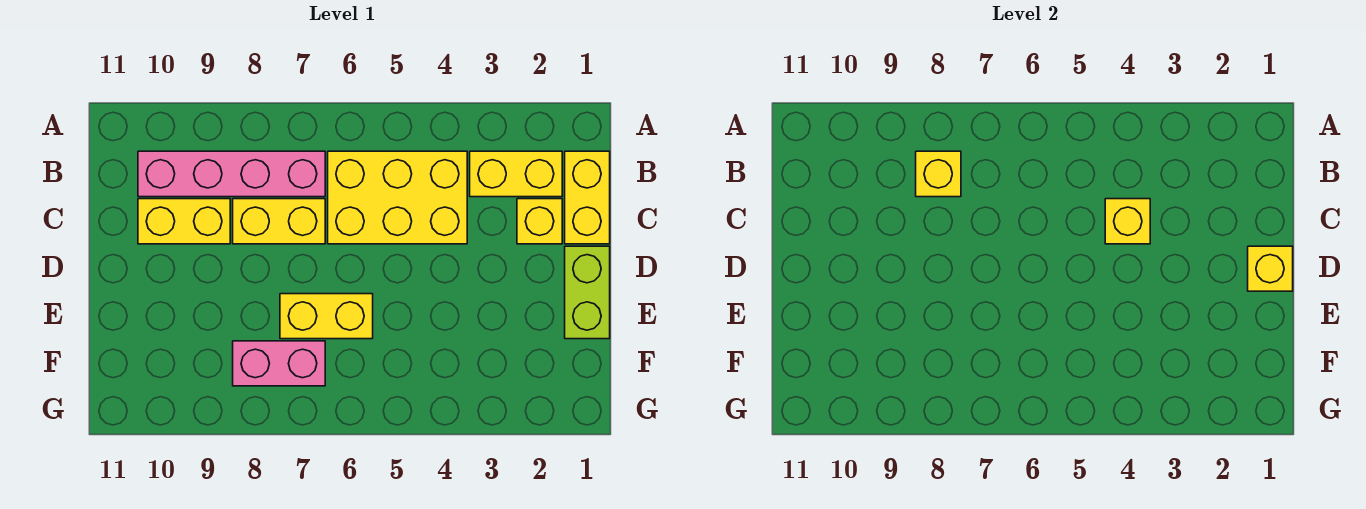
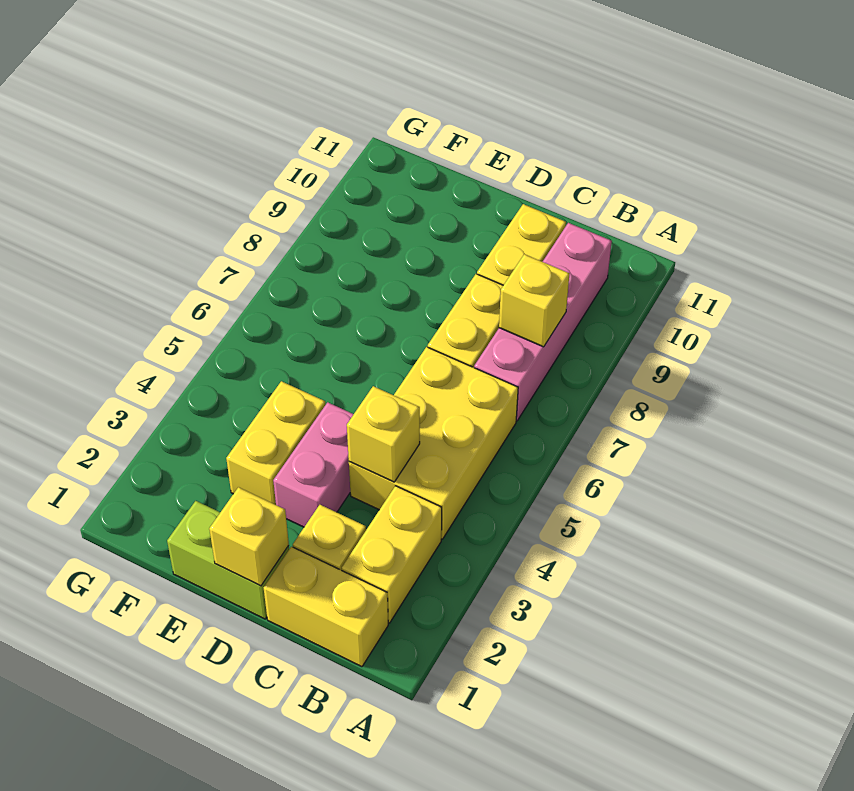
yellow 1x2 brick [280,294,373,339] -> yellow 1x2 brick moved to [226,381,325,505]
pink 1x2 brick [233,341,325,386] -> pink 1x2 brick moved to [273,402,354,527]

